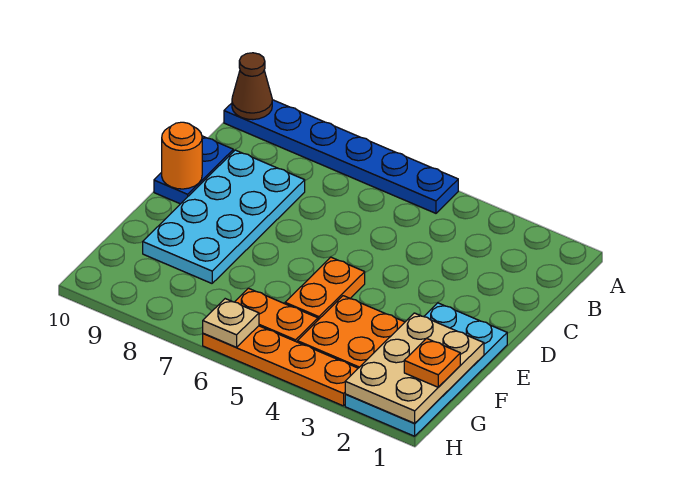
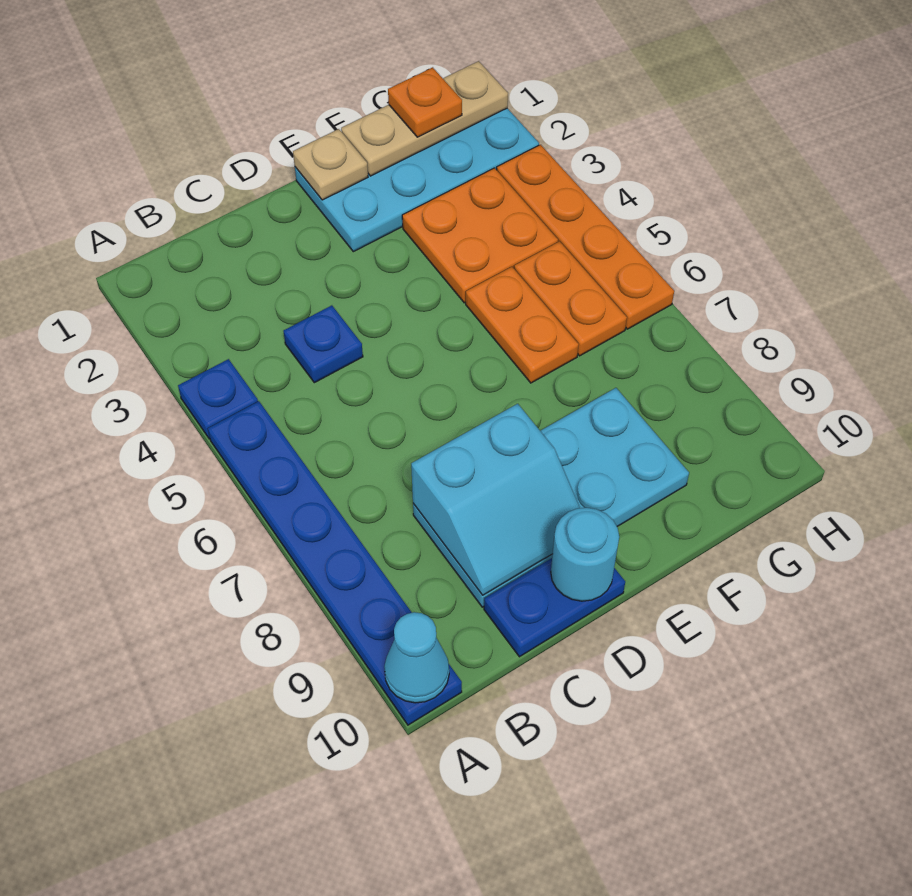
none -> blue 1x1 plate [178,359,258,439]
brown 1x1 cone [232,53,272,120] -> cyan 1x1 cone [384,612,449,703]
none -> blue 1x1 plate [283,305,363,383]
none -> cyan 2x2 slope [411,404,580,595]
orange 1x1 round brick [162,122,202,189] -> cyan 1x1 round brick [551,508,619,601]
orange 1x2 plate [285,257,365,320] -> orange 1x2 plate turned to [466,267,579,383]
tan 2x3 plate [345,313,484,423] -> tan 1x3 plate [341,61,508,176]
tan 1x1 plate [203,299,259,347] -> tan 1x1 plate moved to [293,129,368,200]

